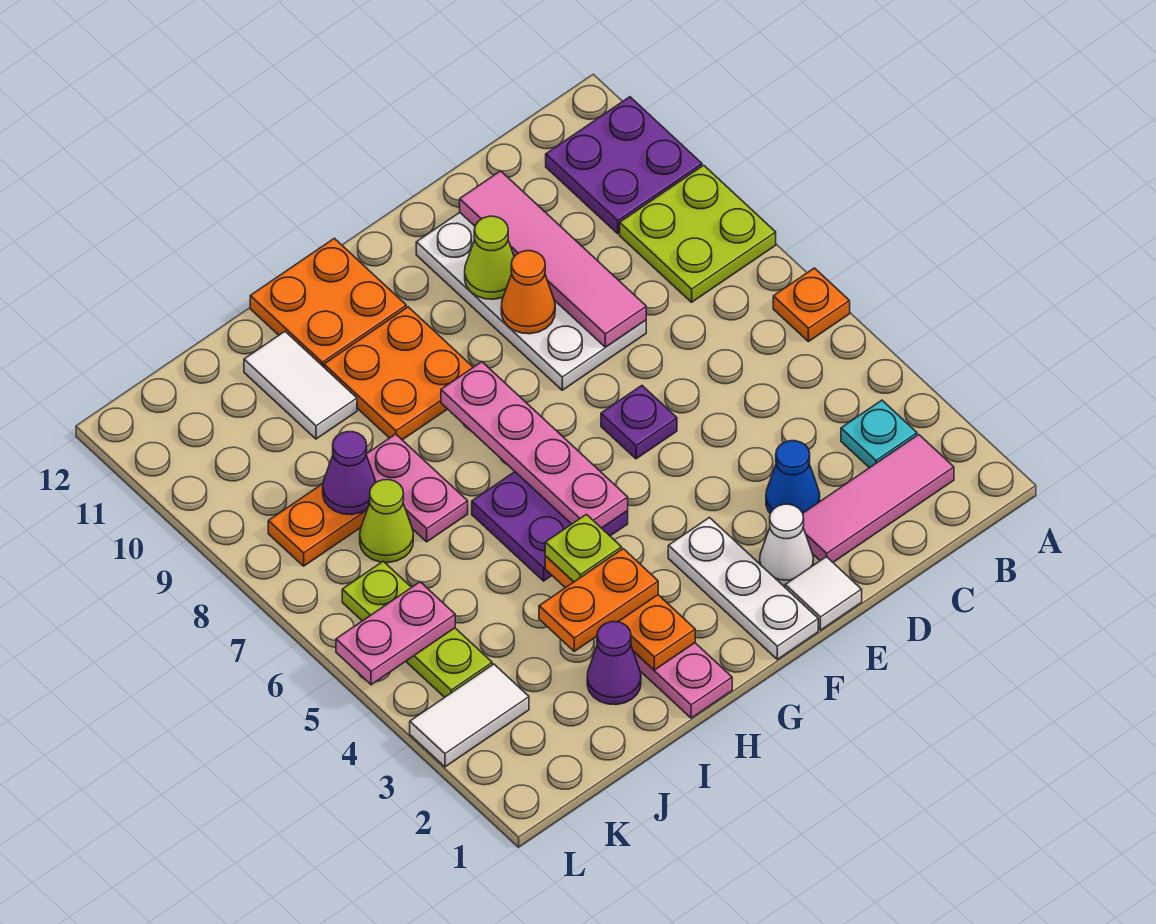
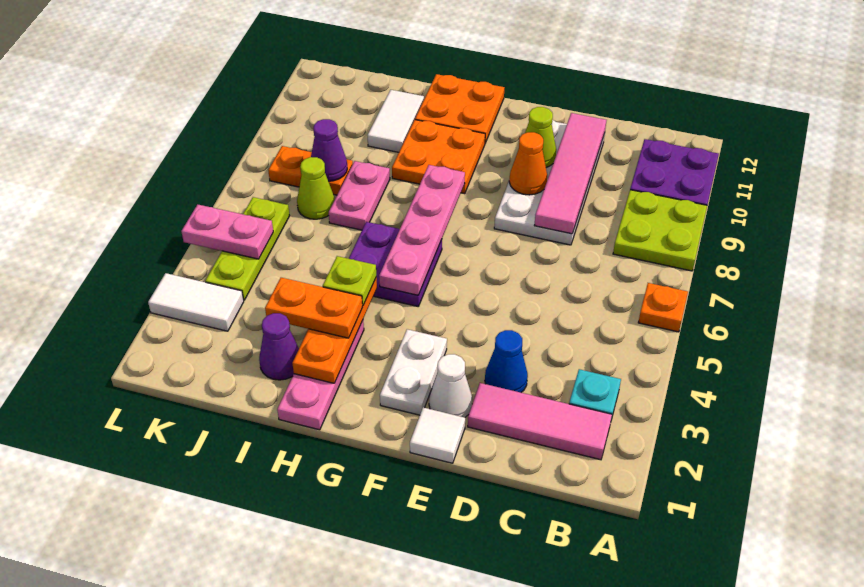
purple 1x1 plate [601,386,677,459] -> none
white 1x3 plate [668,518,818,659] -> white 1x2 plate [380,329,447,415]

